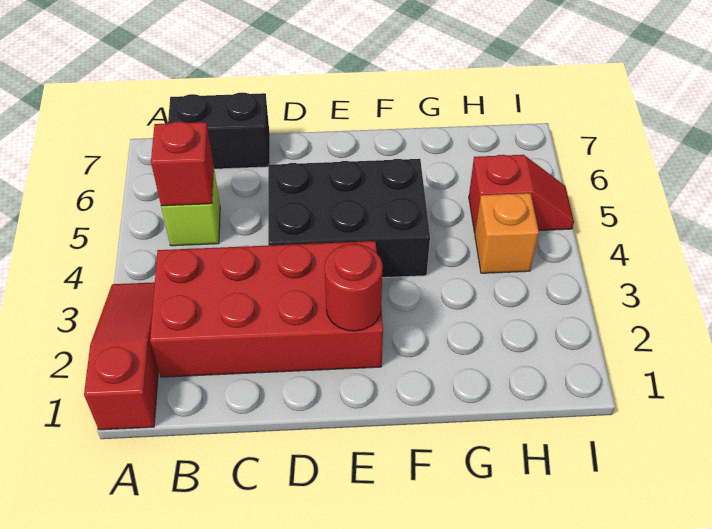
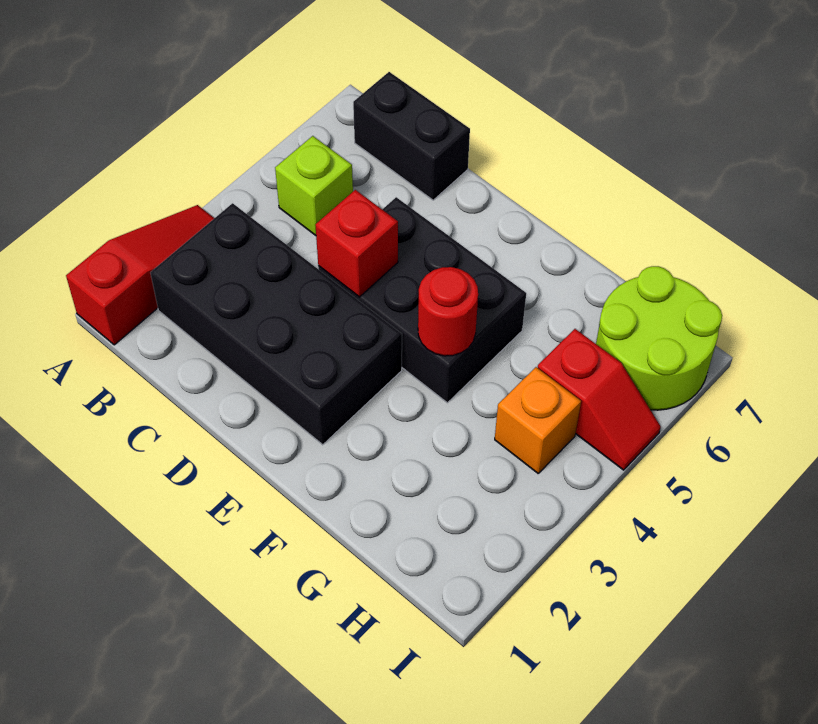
red 2x4 brick [150,241,383,377] -> black 2x4 brick [150,203,402,445]
red 1x1 brick [151,122,214,206] -> red 1x1 brick moved to [316,190,398,297]
red 1x1 round brick [325,244,383,331] -> red 1x1 round brick moved to [418,267,478,356]
none -> lime 2x2 round brick [596,266,722,410]

